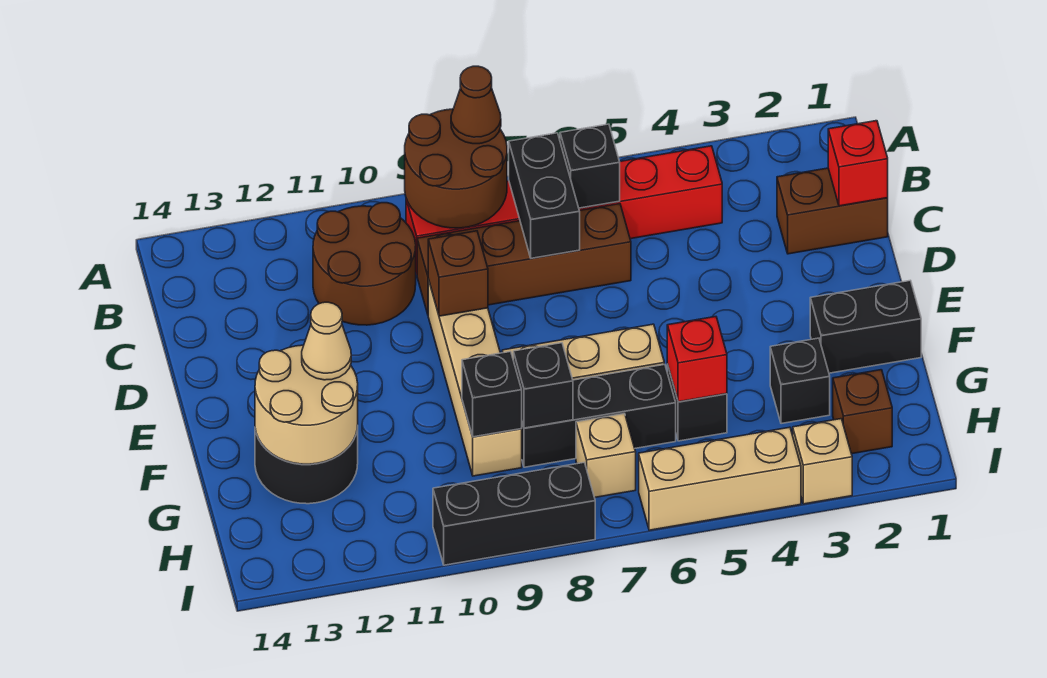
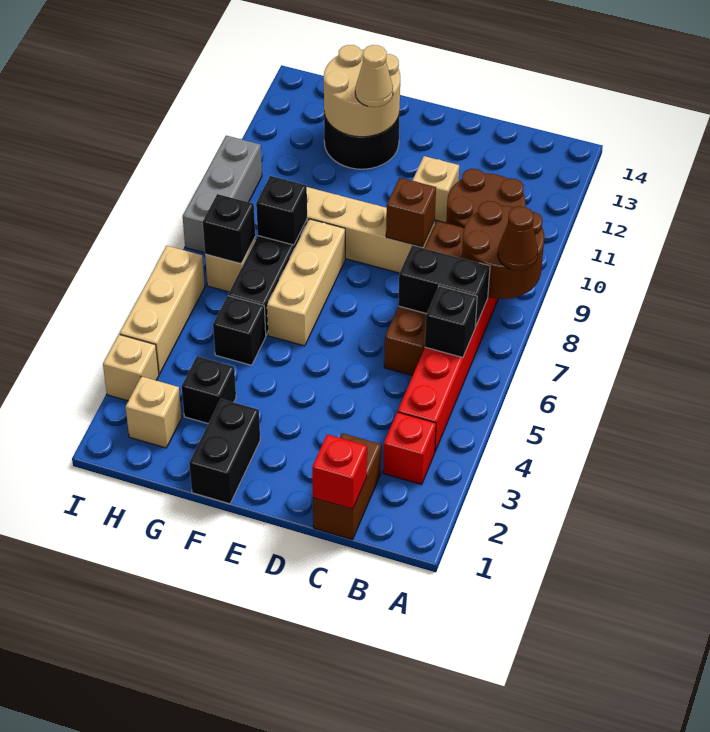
none -> tan 1x1 brick [412,156,459,223]
red 1x1 brick [667,317,727,402] -> red 1x1 brick moved to [383,412,436,484]
black 1x1 brick [462,351,522,437] -> black 1x1 brick moved to [203,194,255,264]
brown 1x1 brick [833,370,892,454] -> tan 1x1 brick [126,376,182,448]
black 1x3 brick [433,463,595,565] -> grey 1x3 brick [183,136,262,253]

